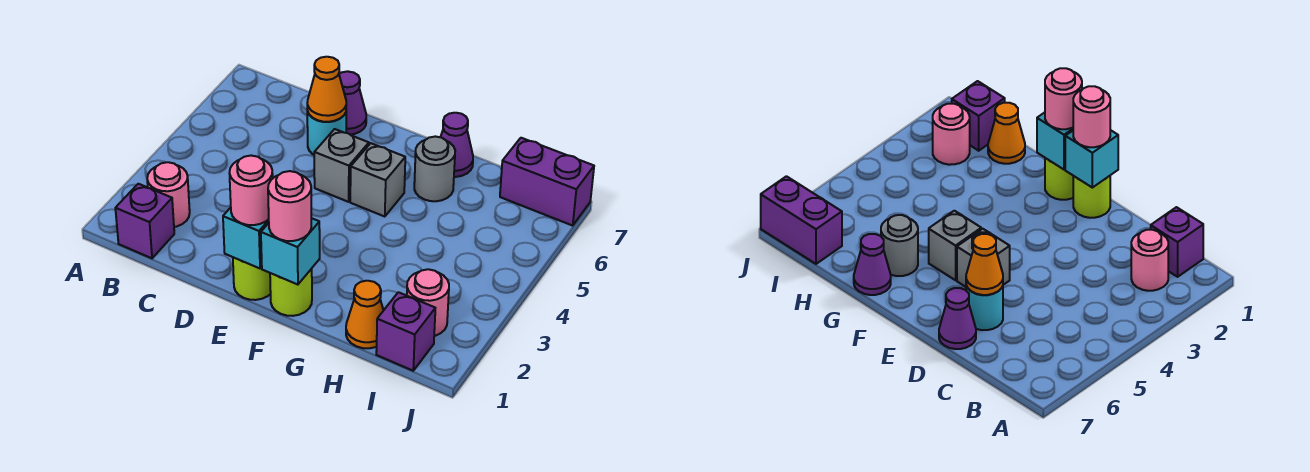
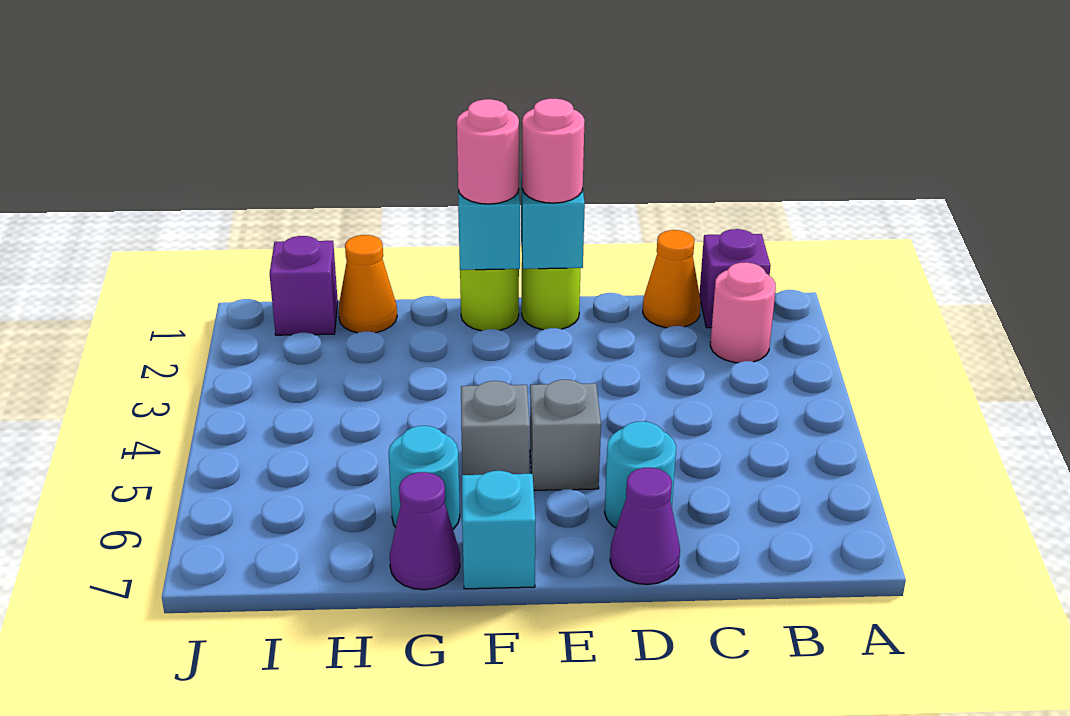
orange 1x1 cone [307,57,346,122] -> orange 1x1 cone moved to [643,230,701,328]
none -> cyan 1x1 brick [462,471,536,589]
grey 1x1 round brick [414,136,455,201] -> cyan 1x1 round brick [389,426,460,529]
pink 1x1 round brick [407,269,449,336] -> none
purple 1x2 brick [500,138,594,226] -> none

